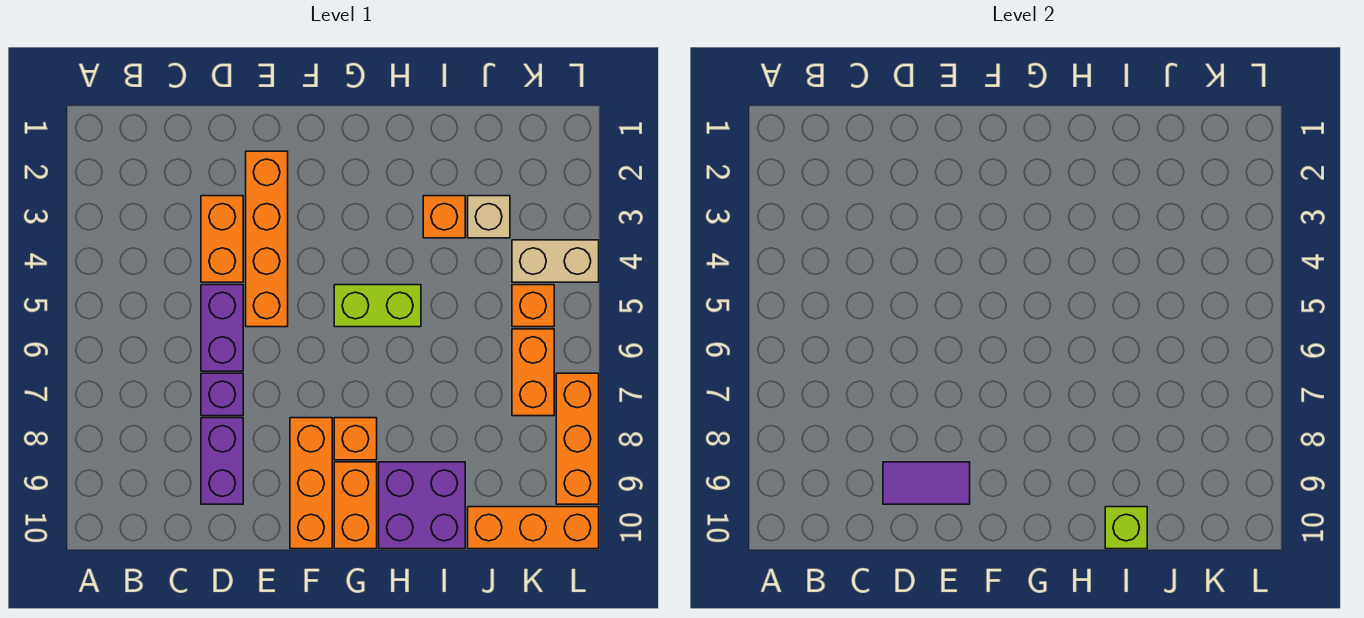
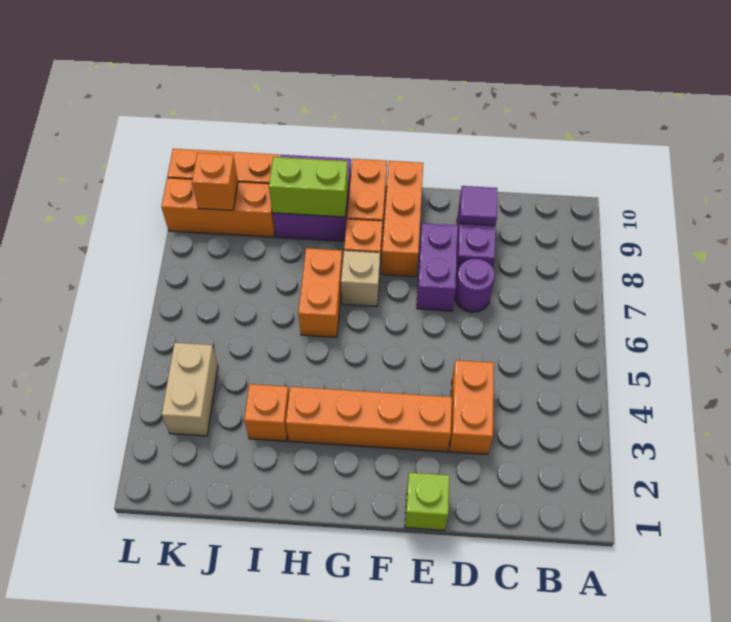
purple 1x2 brick [201,285,243,371] -> purple 1x2 brick moved to [417,223,458,311]
purple 1x1 brick [201,373,243,416] -> purple 1x1 round brick [455,258,495,312]
purple 1x2 tile [883,462,970,504] -> purple 1x1 tile [460,186,497,226]
orange 1x4 brick [246,151,288,327] -> orange 1x4 brick turned to [286,387,452,452]
lime 1x2 brick [334,285,421,327] -> lime 1x2 brick moved to [269,157,348,217]
lime 1x1 brick [1105,507,1147,549] -> lime 1x1 brick moved to [405,473,450,530]
tan 1x1 brick [468,196,510,238] -> tan 1x1 brick moved to [341,251,380,307]
tan 1x2 brick [512,240,599,282] -> tan 1x2 brick turned to [162,343,218,436]
orange 1x1 brick [512,285,554,327] -> orange 1x1 brick moved to [192,153,238,210]
orange 1x2 brick [512,329,554,416] -> orange 1x2 brick moved to [298,248,343,337]
orange 1x3 brick [556,373,599,504] -> orange 1x3 brick turned to [161,178,275,237]

